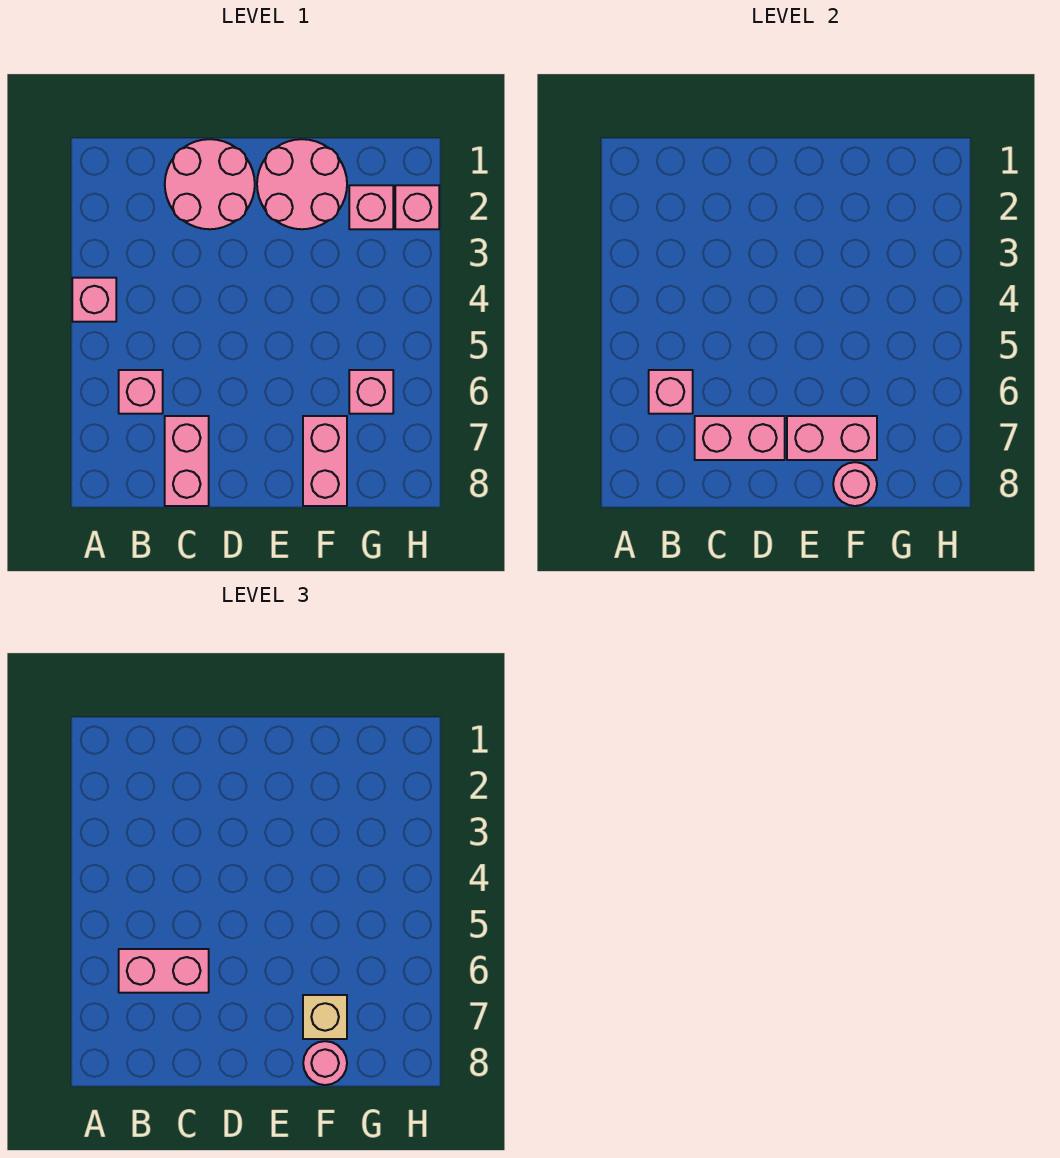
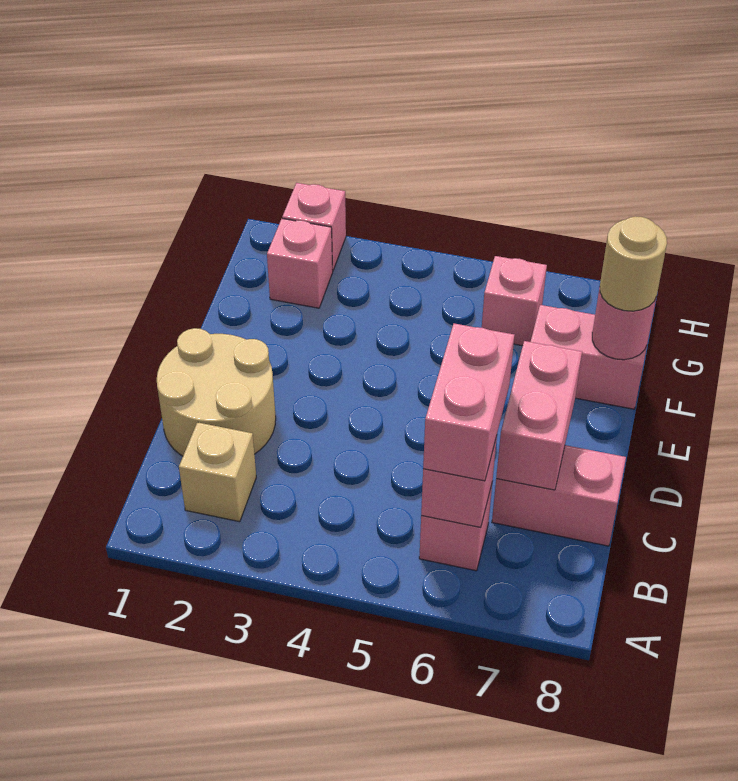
pink 1x1 brick [72,278,116,322] -> none
pink 2x2 round brick [165,139,255,229] -> tan 2x2 round brick [157,328,276,456]
pink 2x2 round brick [257,139,347,229] -> none
pink 1x2 brick [787,416,877,460] -> none
tan 1x1 brick [303,995,347,1039] -> tan 1x1 brick moved to [179,422,256,522]
pink 1x1 round brick [303,1041,347,1085] -> tan 1x1 round brick [600,216,667,311]

